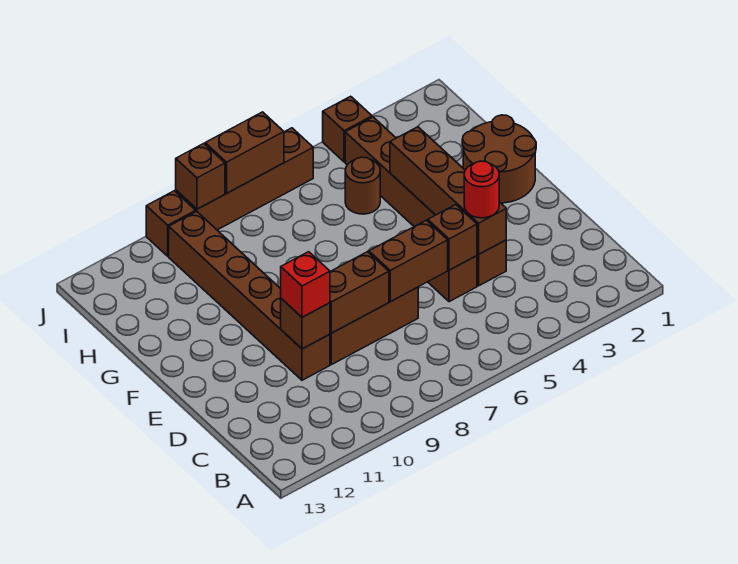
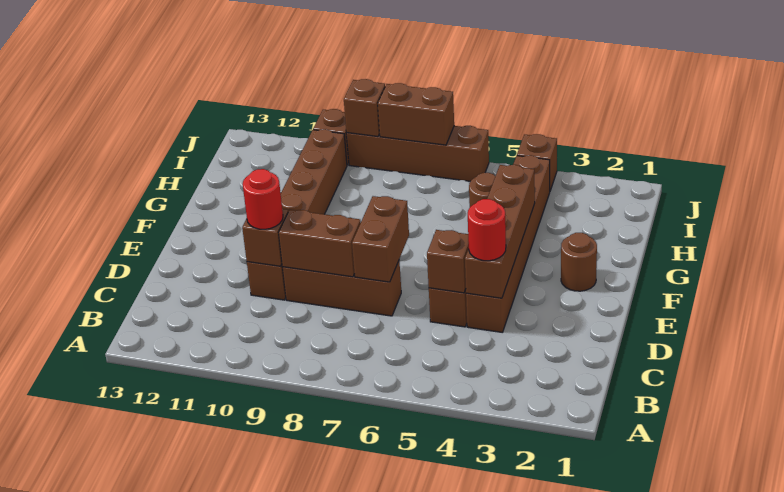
brown 1x2 brick [369,220,448,302] -> brown 1x2 brick turned to [352,196,409,282]
red 1x1 brick [281,252,330,317] -> red 1x1 round brick [243,169,283,229]
brown 2x2 round brick [462,115,536,203] -> brown 1x1 round brick [561,233,597,291]

